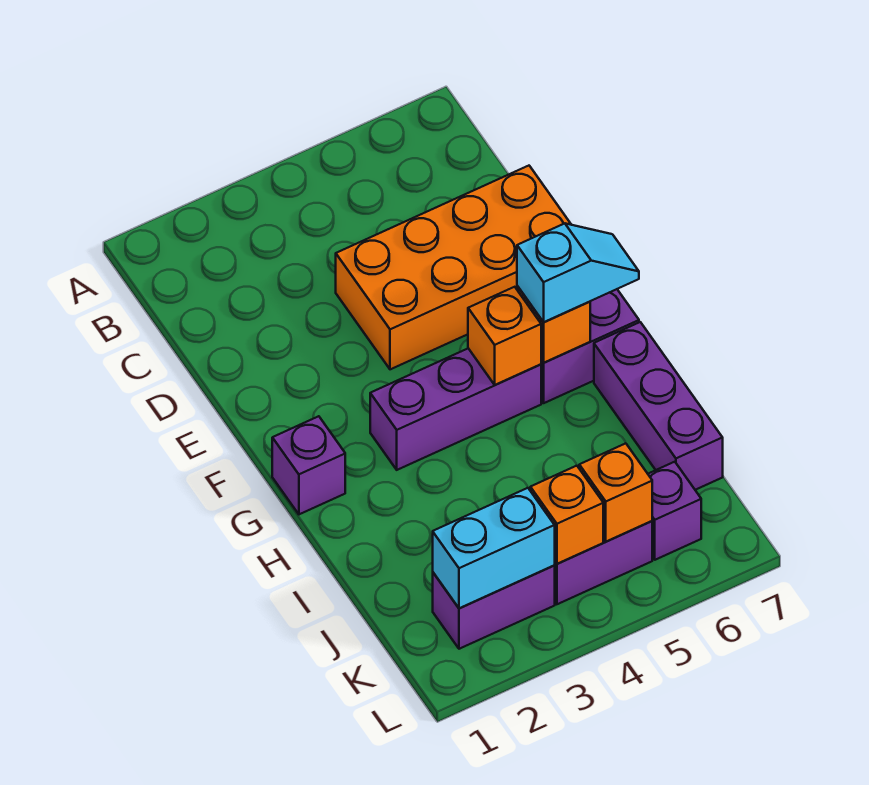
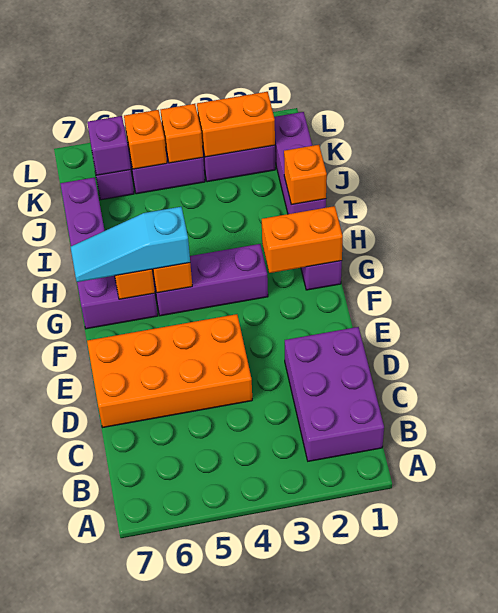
none -> purple 2x3 brick [285,327,384,461]
none -> orange 1x2 brick [262,206,343,273]
cyan 1x2 slope [517,223,639,322] -> cyan 1x3 slope [71,207,190,282]
none -> purple 1x3 brick [274,112,326,214]
none -> orange 1x1 brick [284,145,327,205]
cyan 1x2 brick [433,488,555,608] -> orange 1x2 brick [197,92,275,157]
none -> purple 1x1 brick [87,116,131,175]

